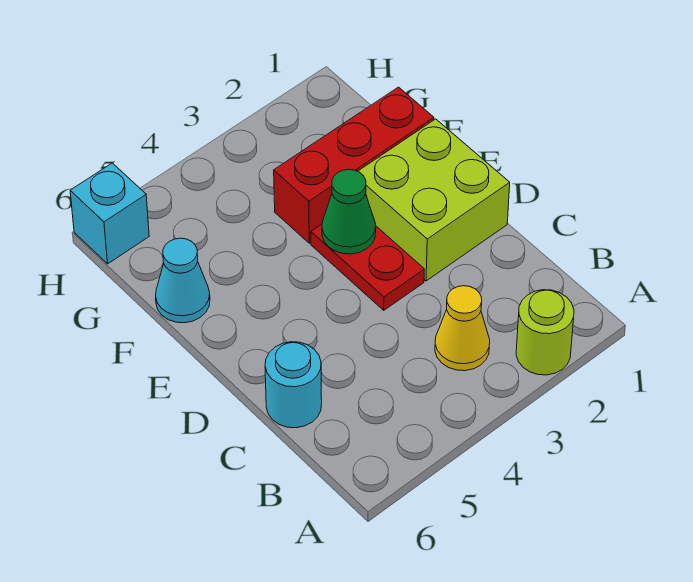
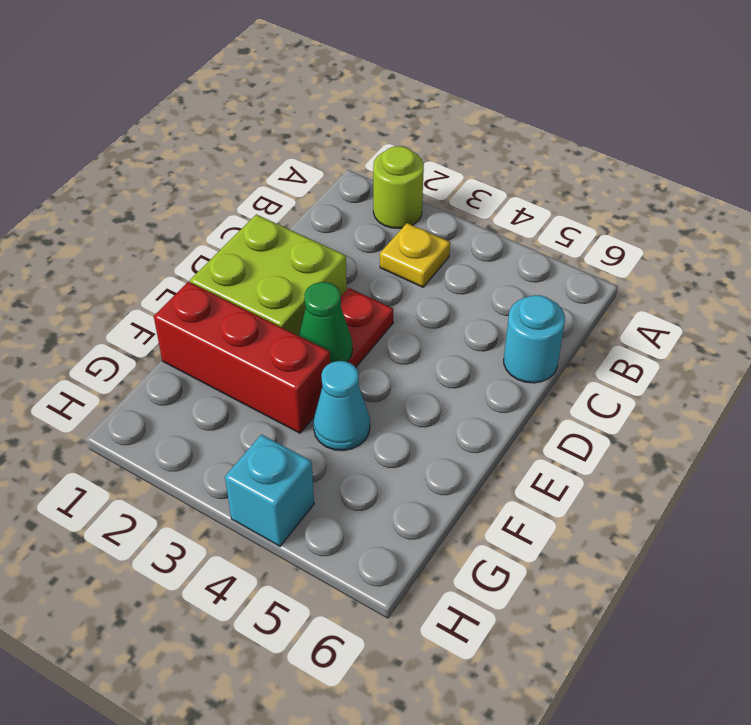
yellow 1x1 cone [435,286,490,371] -> yellow 1x1 plate [380,223,450,287]
cyan 1x1 cone [156,238,210,323] -> cyan 1x1 cone moved to [313,361,370,450]
cyan 1x1 brick [70,163,149,264] -> cyan 1x1 brick moved to [225,435,314,546]

